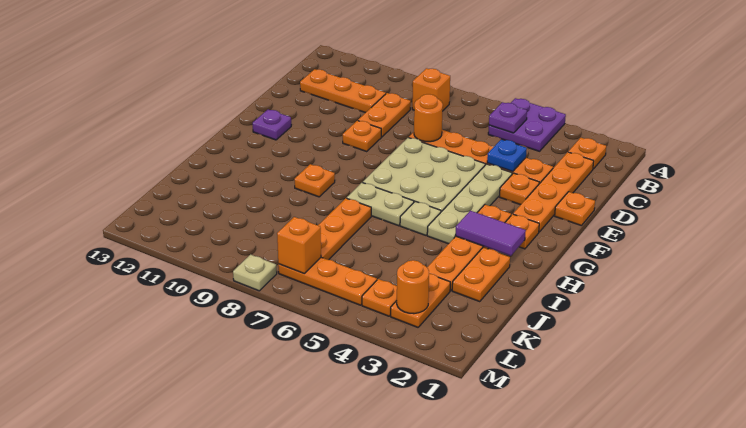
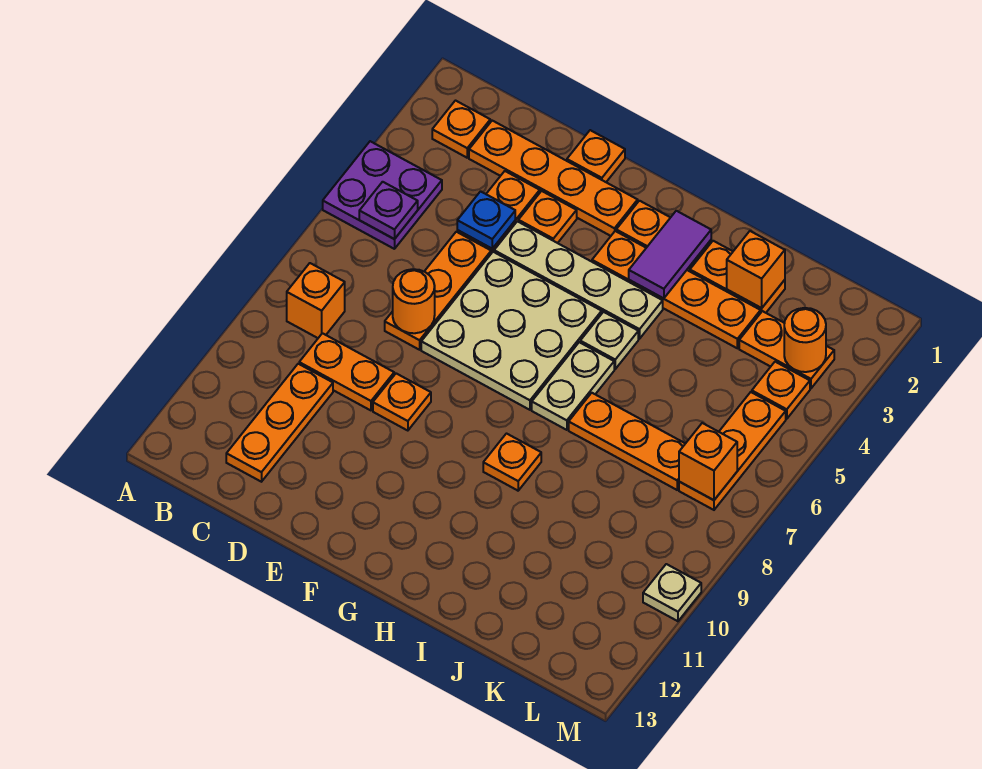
purple 1x1 plate [253,110,291,140] -> none
none -> orange 1x1 brick [727,231,785,308]
tan 1x1 plate [233,255,277,291] -> tan 1x1 plate moved to [643,564,701,621]

